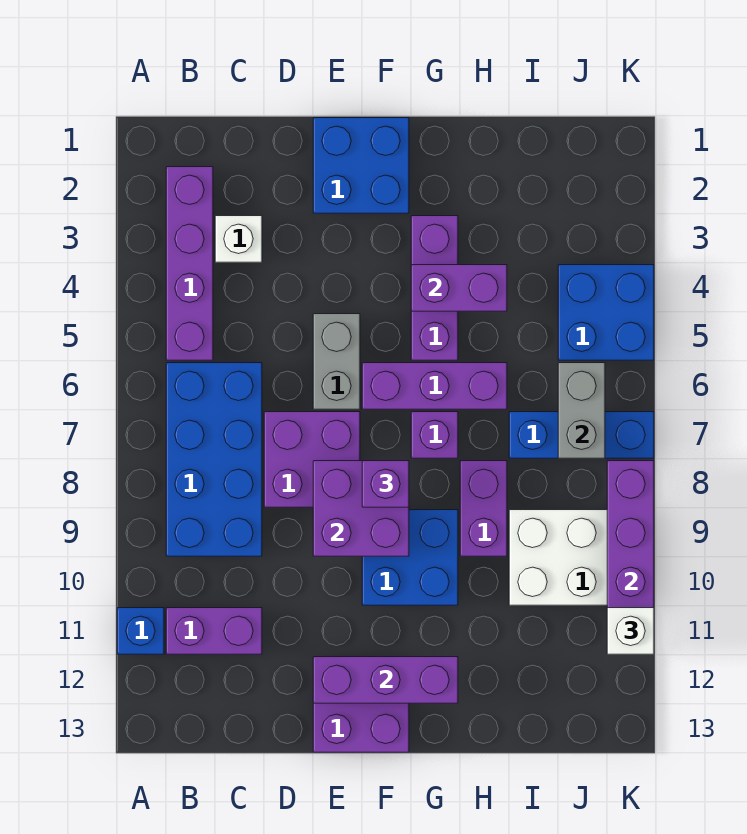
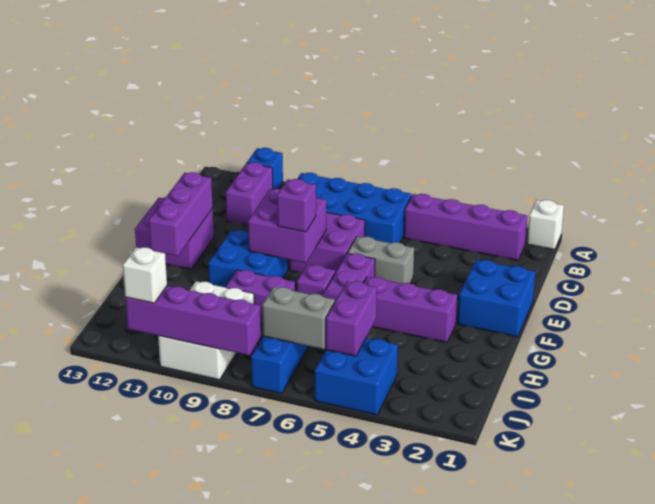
white 1x1 brick [215,216,262,262] -> white 1x1 brick moved to [527,200,564,250]
purple 1x2 brick [411,265,507,311] -> purple 1x2 brick moved to [326,281,377,356]

